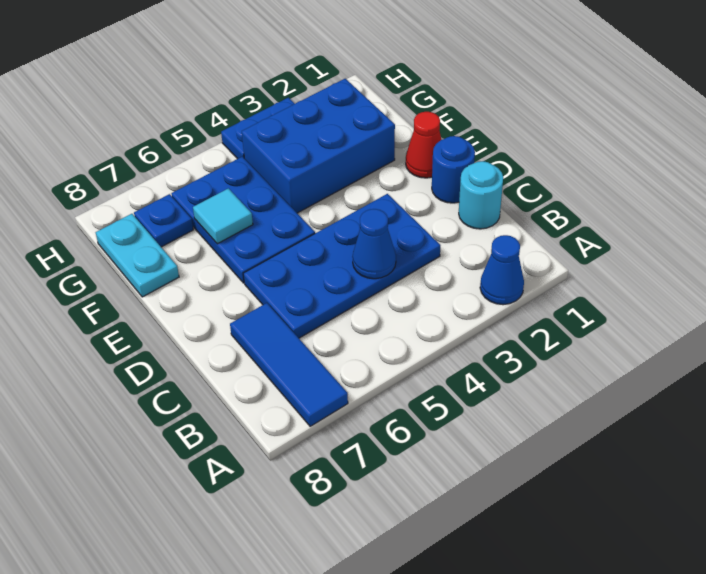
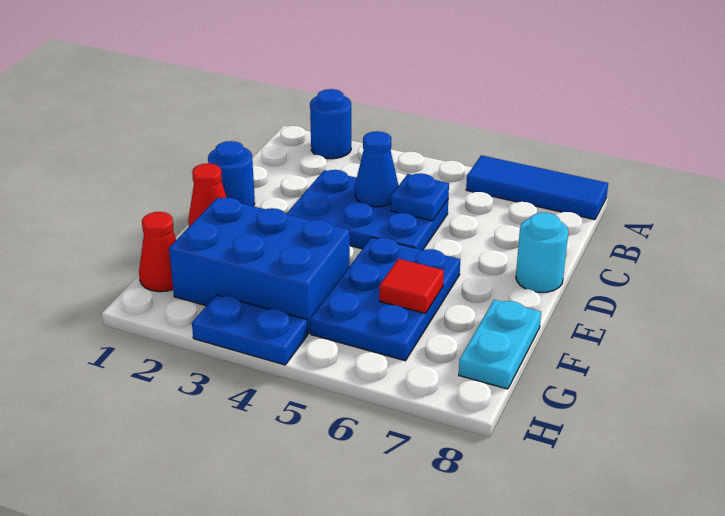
blue 1x1 cone [480,235,524,305] -> blue 1x1 round brick [310,89,351,159]
blue 1x3 tile [230,303,348,426] -> blue 1x3 tile turned to [466,155,608,220]
cyan 1x1 round brick [459,161,503,229] -> cyan 1x1 round brick moved to [516,213,568,292]
blue 2x4 plate [243,194,440,338] -> blue 2x3 plate [286,170,448,250]
cyan 1x1 tile [193,188,253,244] -> red 1x1 tile [379,259,444,313]
none -> red 1x1 cone [139,212,176,292]
blue 1x1 plate [134,194,193,247] -> blue 1x1 plate moved to [391,173,449,221]

